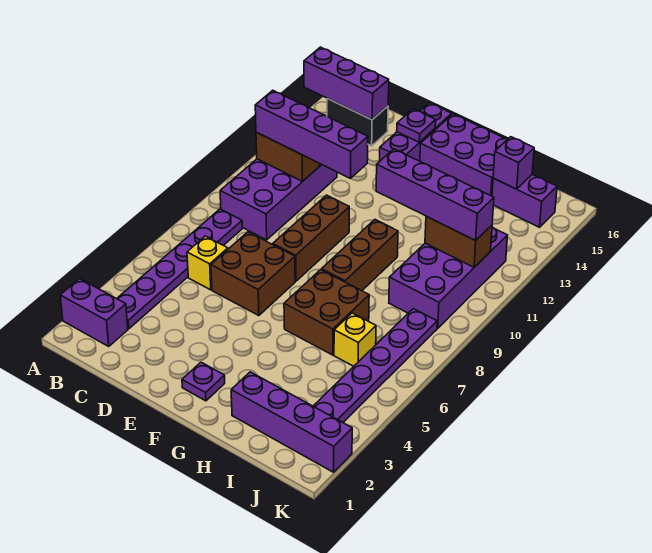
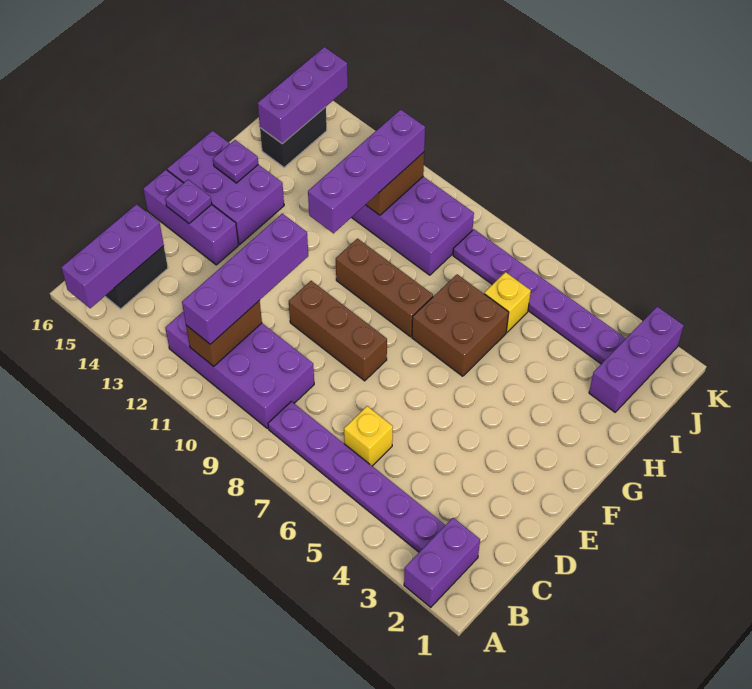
brown 2x2 brick [211,232,295,316] -> none
purple 1x1 plate [182,362,225,401] -> purple 1x1 plate moved to [213,140,258,183]
purple 2x3 brick [420,114,507,196] -> purple 2x3 brick turned to [167,131,284,244]
purple 1x4 brick [231,372,352,472] -> purple 1x3 brick [589,307,684,412]
purple 1x2 brick [492,174,557,227] -> black 1x2 brick [260,107,327,167]
purple 1x1 brick [493,137,534,189] -> purple 1x3 brick [258,47,348,144]

